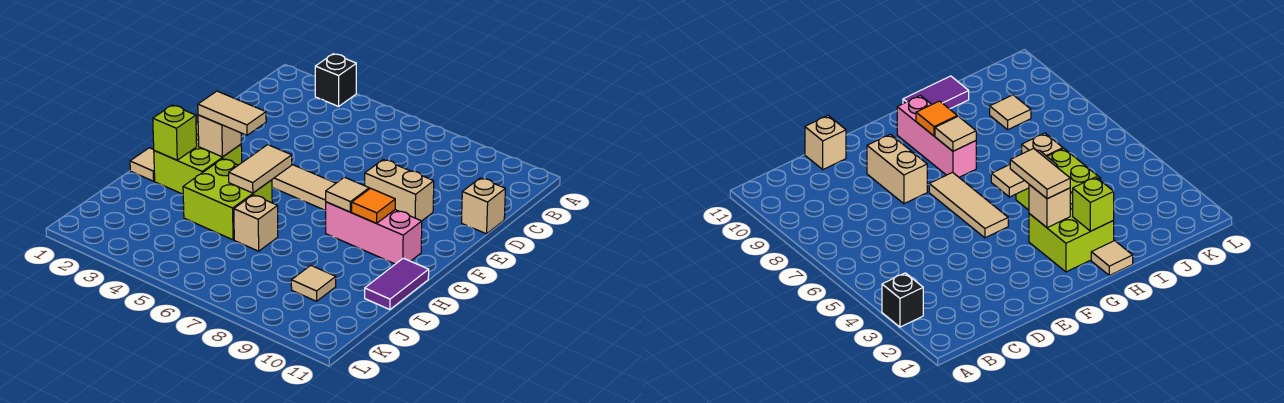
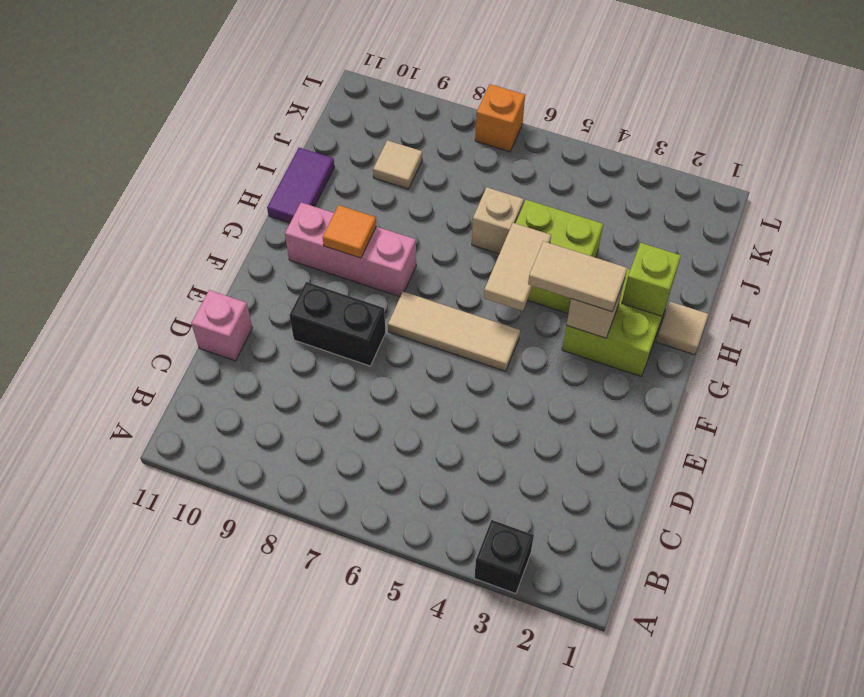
tan 1x1 brick [461,178,505,234] -> pink 1x1 brick [191,290,252,361]
tan 1x2 brick [365,160,434,221] -> black 1x2 brick [289,282,386,366]
tan 1x1 tile [326,177,369,212] -> none
none -> orange 1x1 brick [475,84,525,152]

